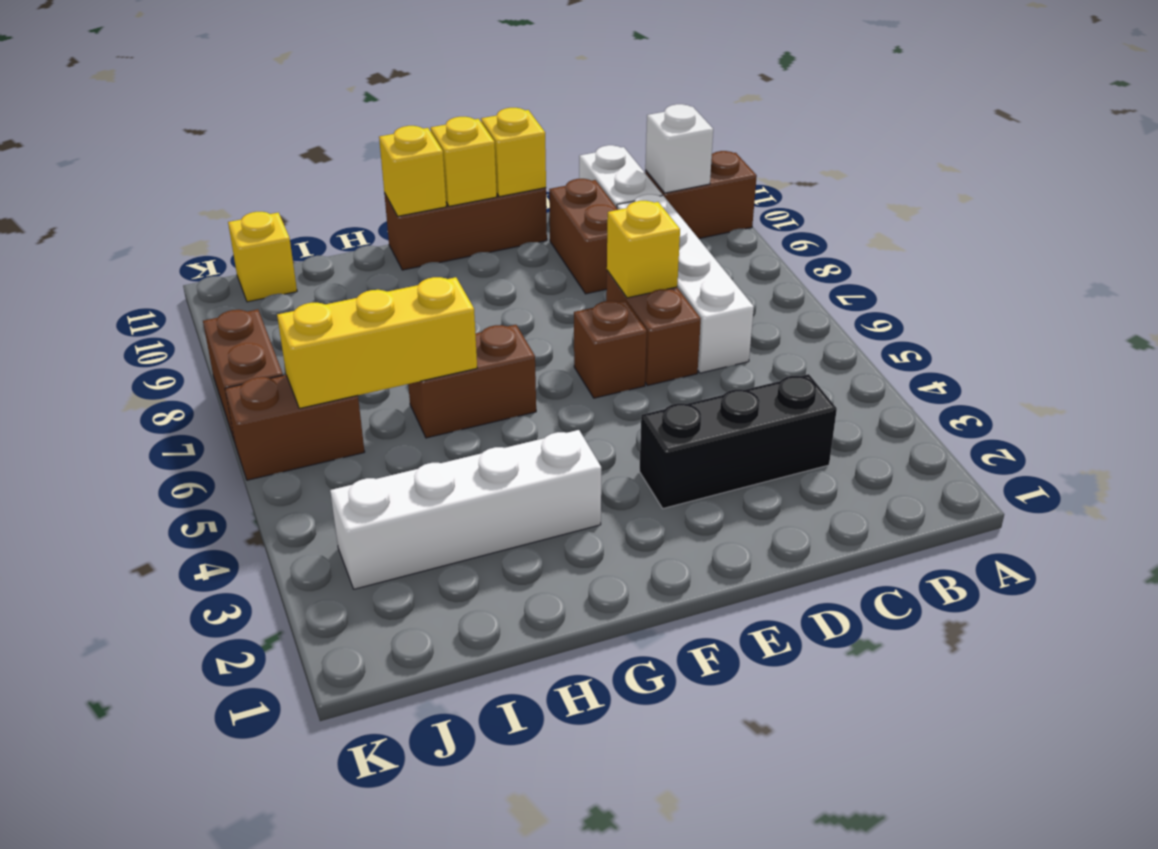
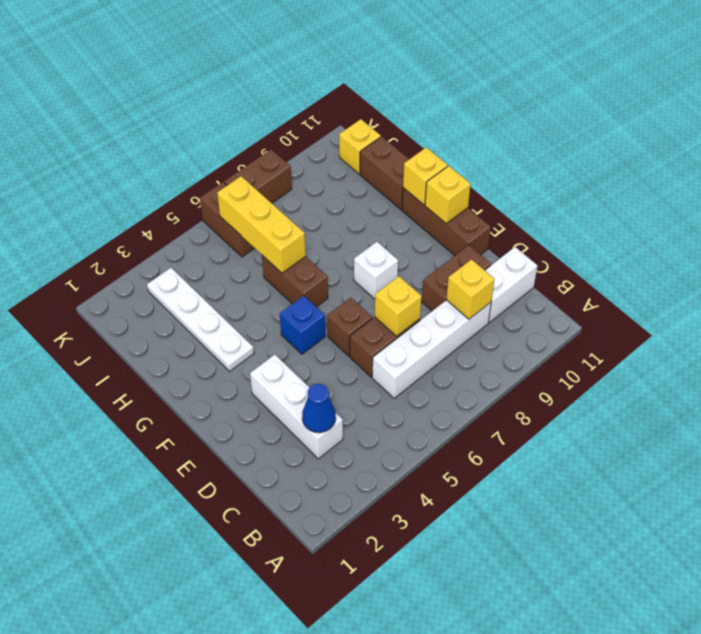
brown 1x2 brick [645,151,757,239] -> brown 1x2 brick moved to [360,137,409,210]
white 1x1 brick [645,104,713,193] -> white 1x1 brick moved to [354,242,398,299]
black 1x3 brick [639,374,837,508] -> white 1x3 brick [250,355,343,459]
none -> blue 1x1 cone [302,384,336,433]
yellow 1x1 brick [481,108,546,197] -> yellow 1x1 brick moved to [446,259,494,319]
none -> blue 1x1 brick [280,296,325,354]
white 1x4 brick [330,430,601,589] -> white 1x4 plate [147,268,254,371]

